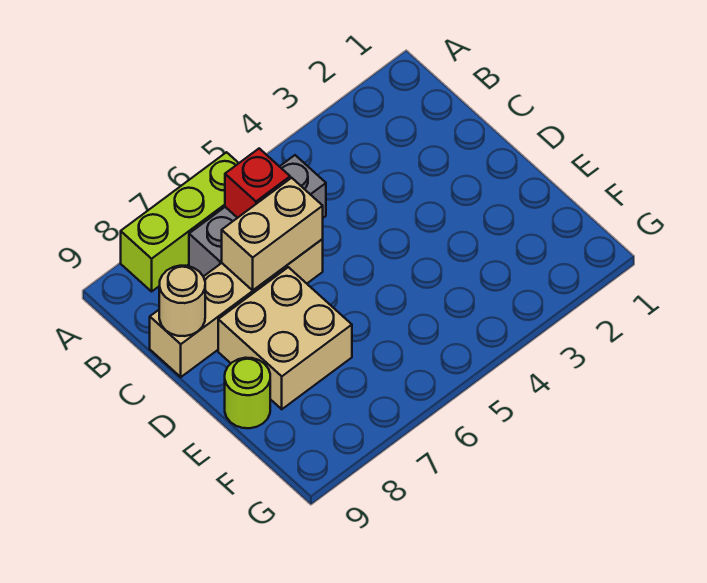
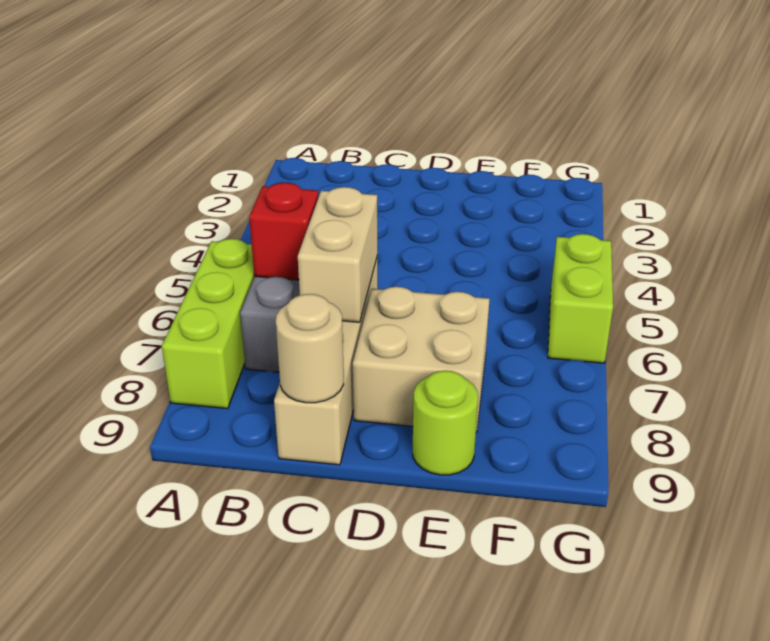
none -> lime 1x2 brick [548,234,613,363]

